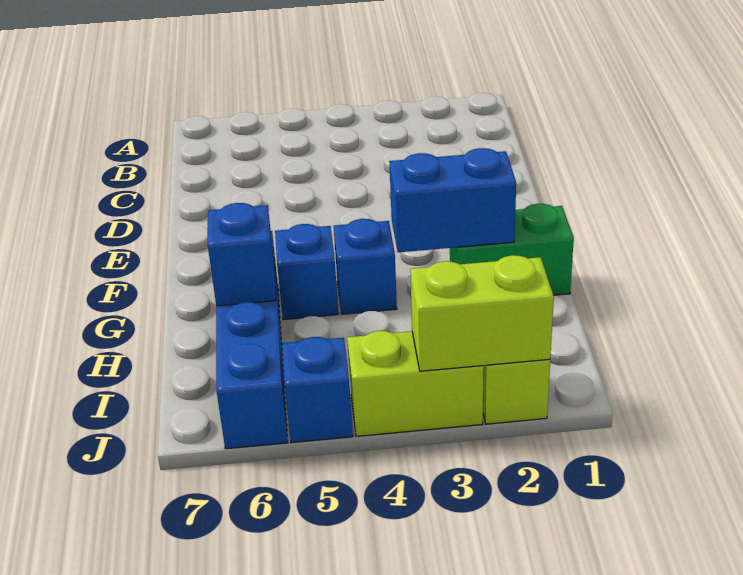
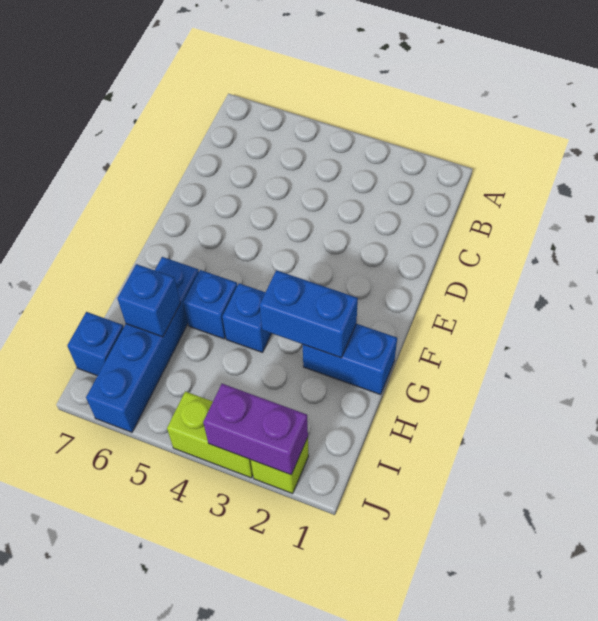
green 1x2 brick [450,204,574,295] -> blue 1x2 brick [303,324,397,395]
lime 1x2 brick [410,255,554,371] -> purple 1x2 brick [203,384,308,475]
blue 1x1 brick [282,337,353,443] -> blue 1x1 brick moved to [67,312,124,376]

